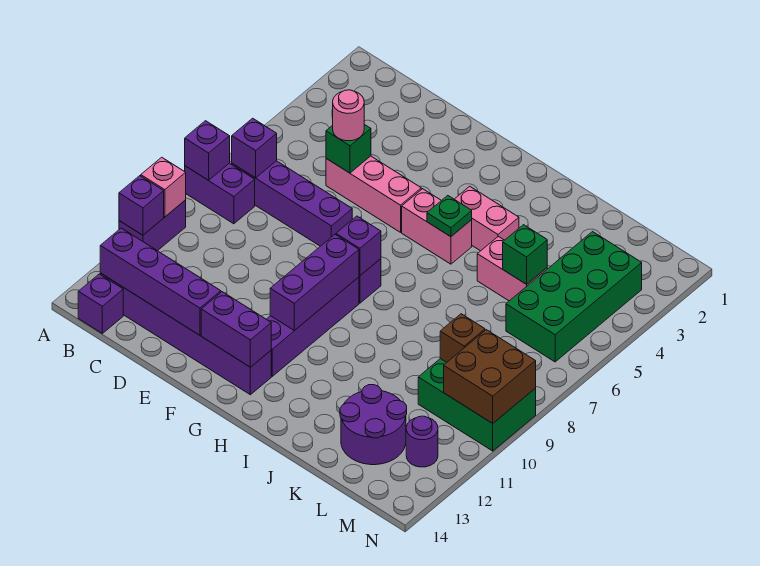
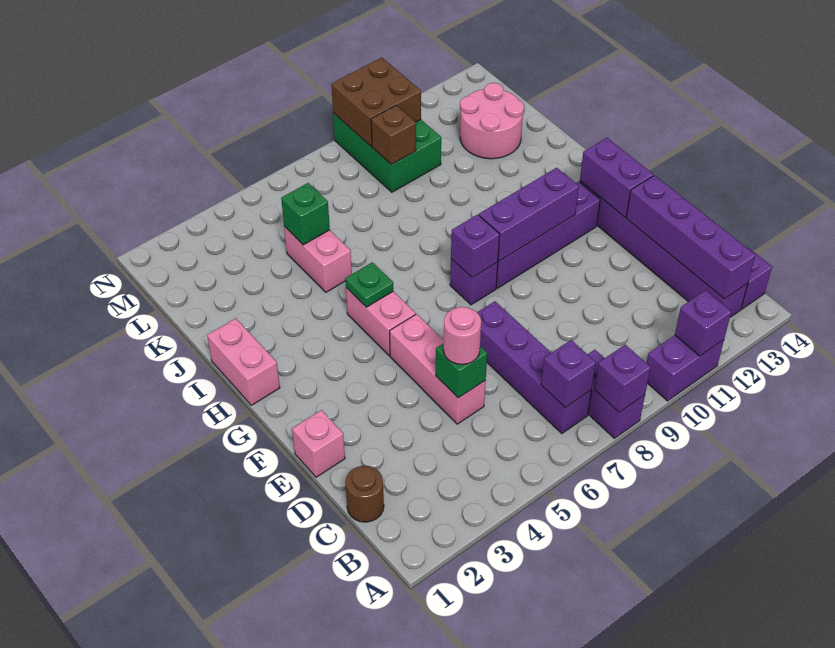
pink 1x1 brick [141,157,186,217] -> pink 1x1 brick moved to [292,410,345,477]
none -> brown 1x1 round brick [346,466,384,522]
pink 1x2 brick [454,186,519,251] -> pink 1x2 brick moved to [207,318,280,405]
purple 2x2 round brick [340,385,407,465] -> pink 2x2 round brick [460,83,524,159]
green 2x4 brick [506,232,642,362] -> none
purple 1x1 round brick [406,416,438,467] -> none

